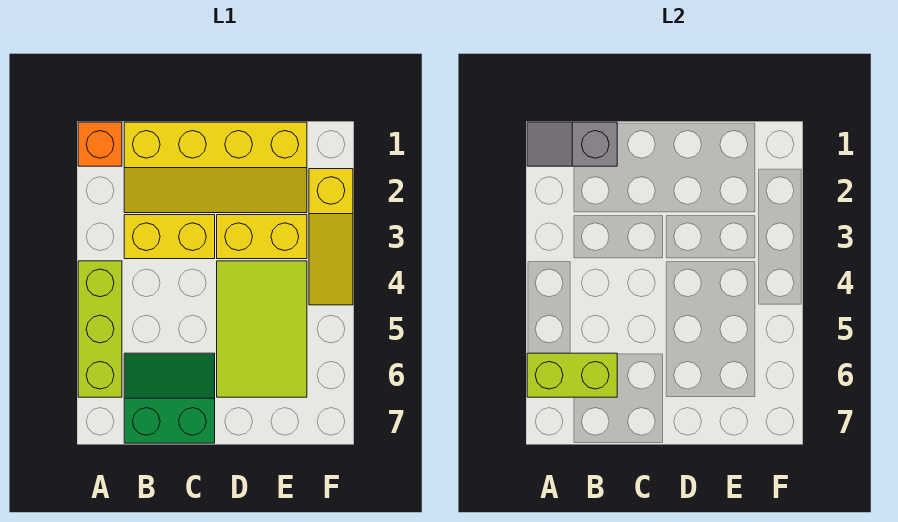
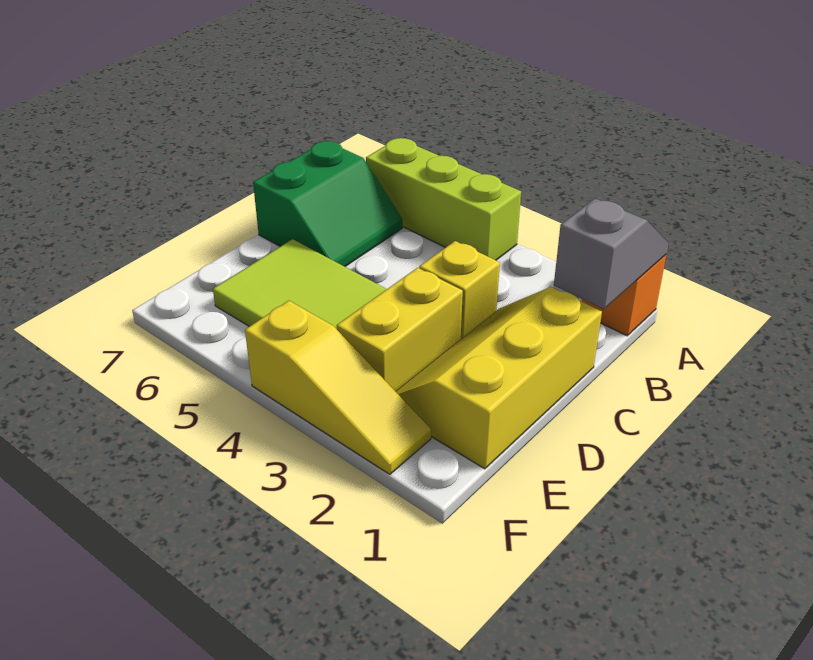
lime 1x2 brick [527,353,617,397] -> none
yellow 2x4 slope [124,122,307,213] -> yellow 2x3 slope [395,287,602,469]
yellow 1x2 brick [124,215,215,259] -> yellow 1x1 brick [419,241,500,339]
yellow 1x3 slope [309,169,353,305] -> yellow 1x3 slope turned to [245,301,431,474]

